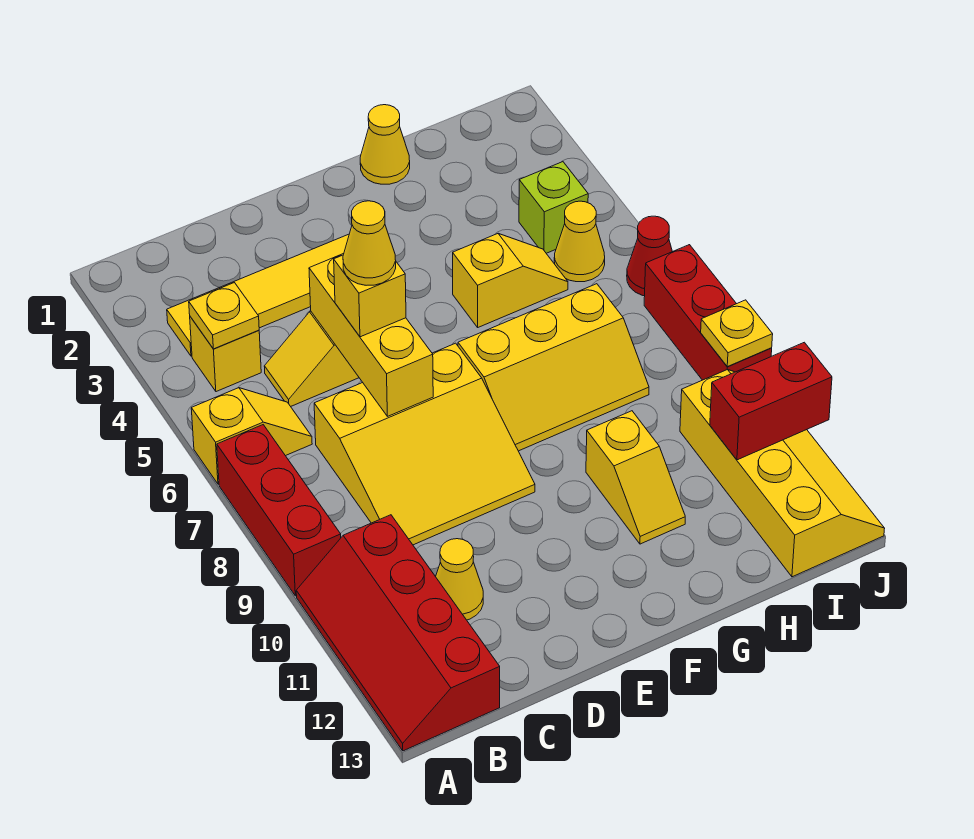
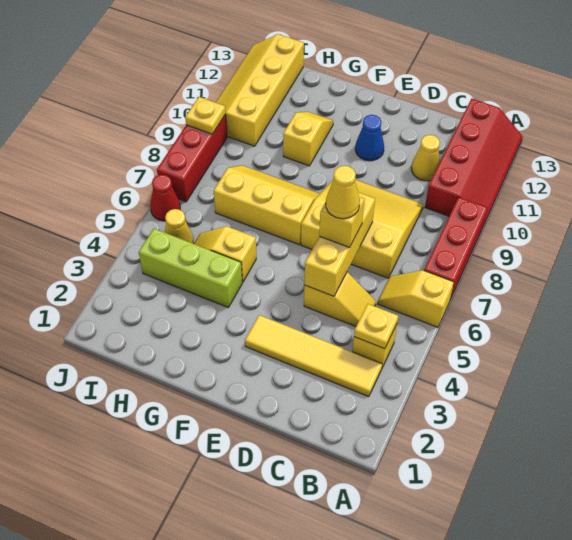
none -> blue 1x1 cone [355,115,384,161]
yellow 1x1 cone [360,105,410,184] -> none
lime 1x1 brick [519,162,588,253] -> lime 1x3 brick [139,229,242,308]
red 1x2 brick [710,342,832,460] -> none

